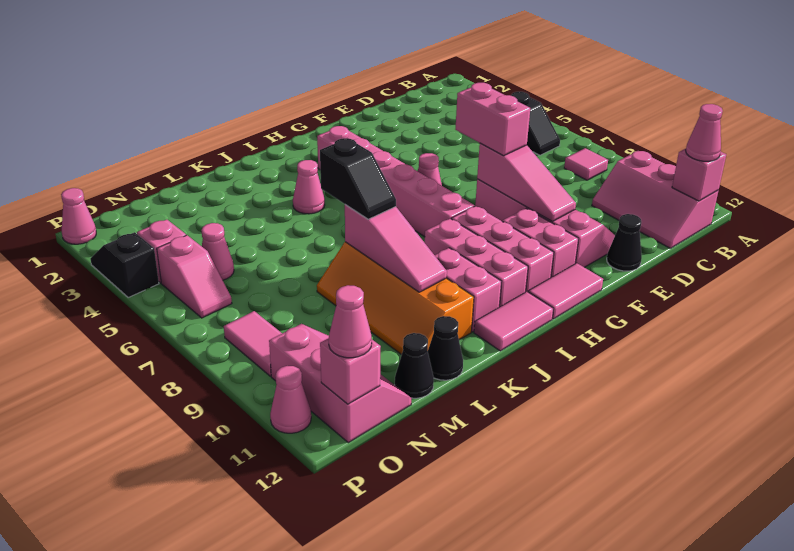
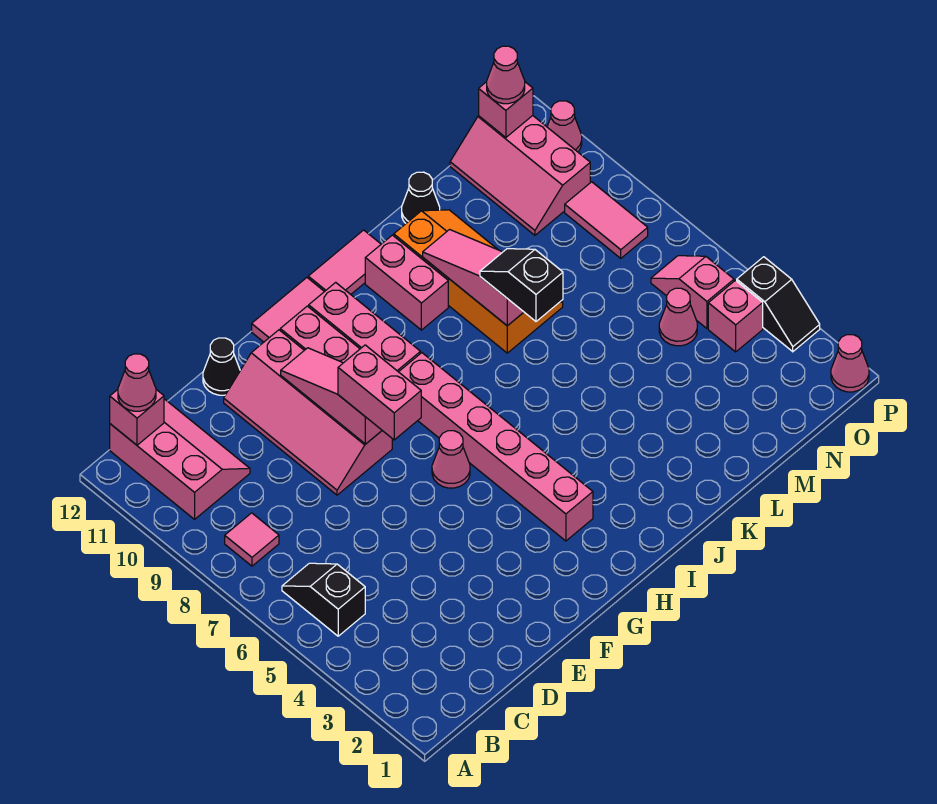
pink 1x3 brick [425,219,528,307] -> none
pink 1x1 cone [293,160,325,214] -> none
black 1x1 cone [395,333,434,398] -> none

